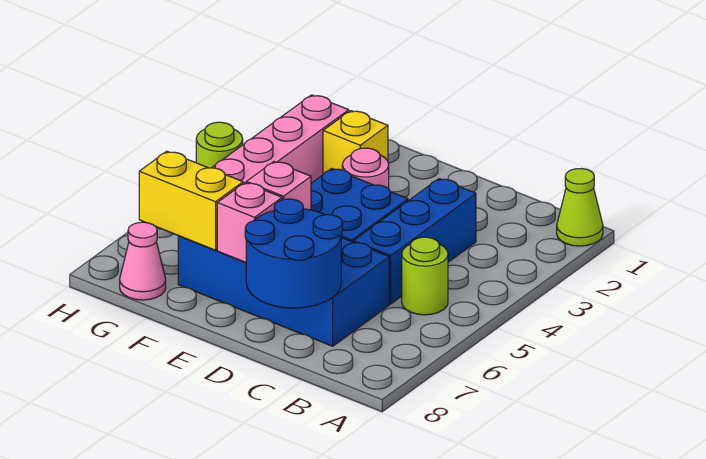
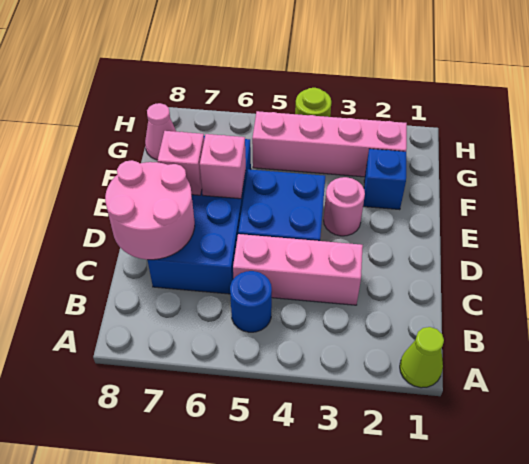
lime 1x1 round brick [402,237,448,315] -> blue 1x1 round brick [230,271,272,332]
blue 1x3 brick [353,179,476,304] -> pink 1x3 brick [233,234,363,305]
blue 2x2 round brick [245,199,343,308] -> pink 2x2 round brick [105,160,195,260]
yellow 1x1 brick [323,111,388,174] -> blue 1x1 brick [363,149,406,210]
yellow 1x2 brick [139,151,243,250] -> none

